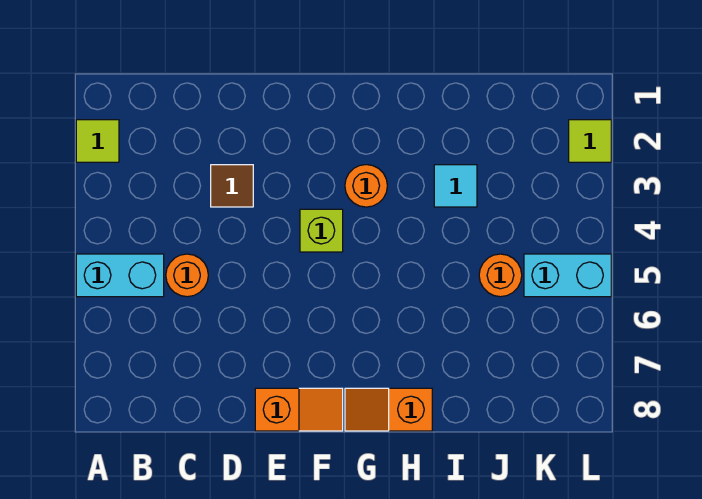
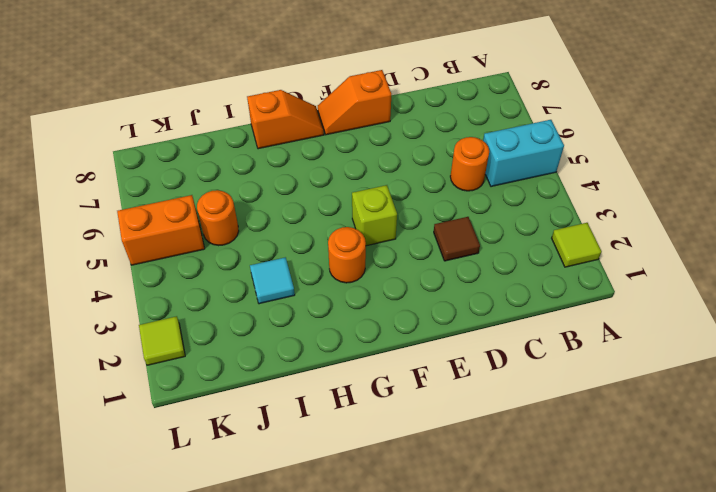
cyan 1x2 brick [524,254,611,297] -> orange 1x2 brick [117,195,205,265]

